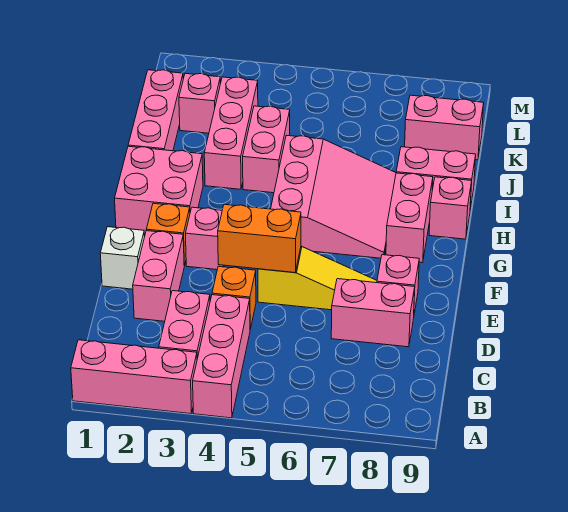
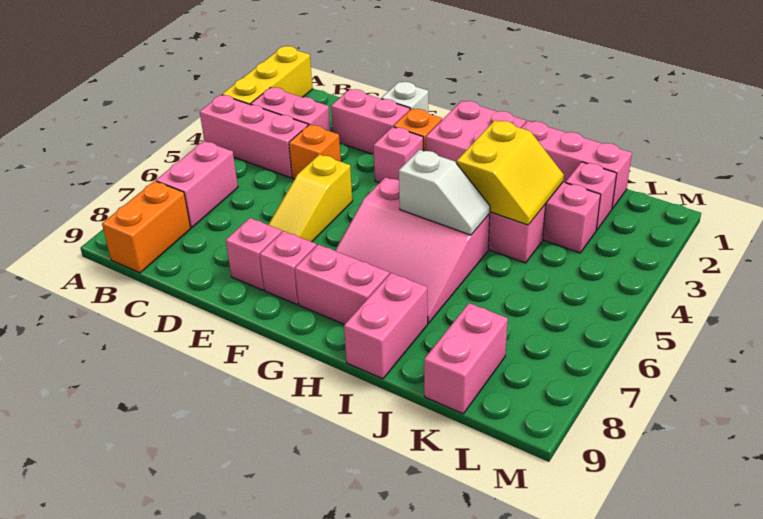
pink 1x3 brick [71,340,197,414] -> yellow 1x3 brick [222,46,313,105]
pink 1x2 brick [331,279,415,347] -> pink 1x2 brick moved to [156,141,238,228]
orange 1x2 brick [218,204,301,273] -> orange 1x2 brick moved to [102,181,191,273]
none -> white 1x2 slope [399,150,490,235]
pink 1x1 brick [429,177,472,239] -> pink 1x1 brick moved to [260,231,317,304]
none -> yellow 2x2 slope [457,120,564,225]

